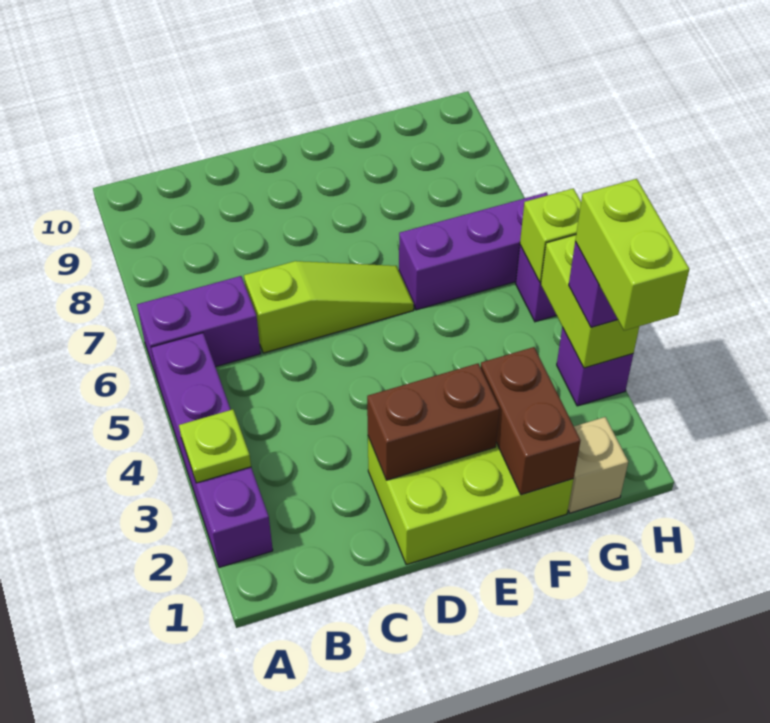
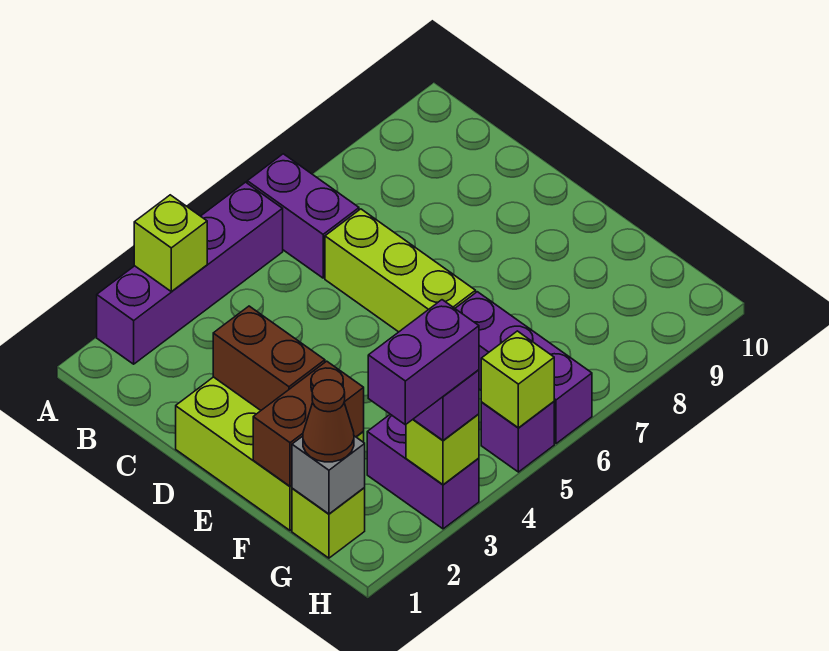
lime 1x1 plate [179,409,251,483] -> lime 1x1 brick [134,195,207,291]
lime 1x3 slope [244,261,414,353] -> lime 1x3 brick [325,209,476,332]
tan 1x1 brick [568,417,628,513] -> lime 1x1 brick [292,488,365,558]
none -> grey 1x1 brick [292,436,365,514]
none -> brown 1x1 cone [303,380,354,462]
lime 1x2 brick [575,179,689,331] -> purple 1x2 brick [368,300,479,425]
purple 1x1 brick [557,328,633,406] -> purple 1x2 brick [367,414,479,529]
lime 1x2 brick [541,235,639,368] -> lime 1x1 brick [406,414,479,485]

